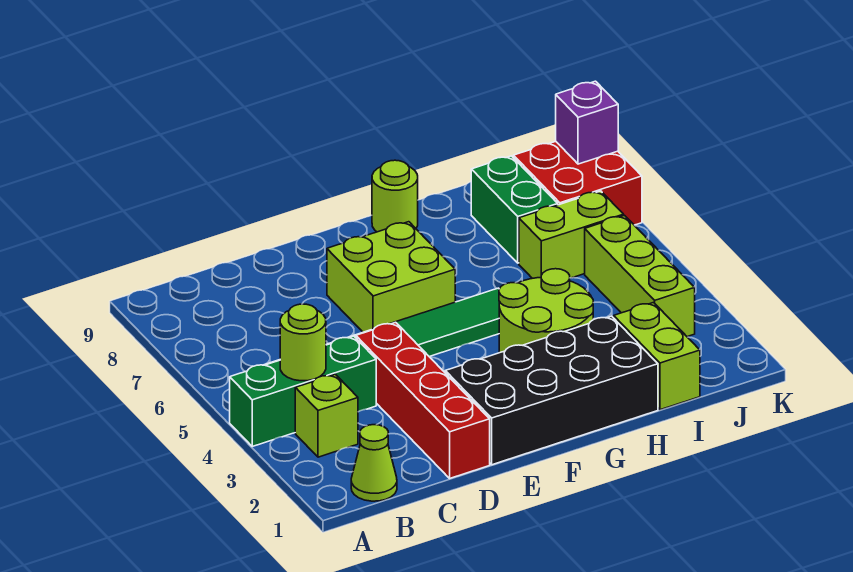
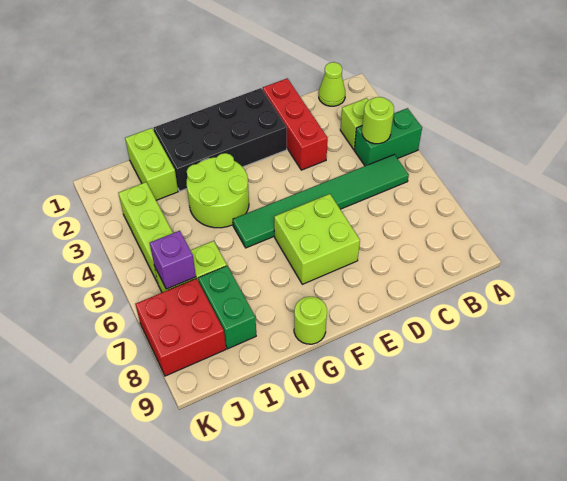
green 1x3 brick [230,336,376,446] -> green 1x2 brick [354,108,422,166]
red 1x4 brick [356,322,490,478] -> red 1x3 brick [263,78,328,170]
purple 1x1 brick [556,81,618,164] -> purple 1x1 brick moved to [150,231,196,289]

